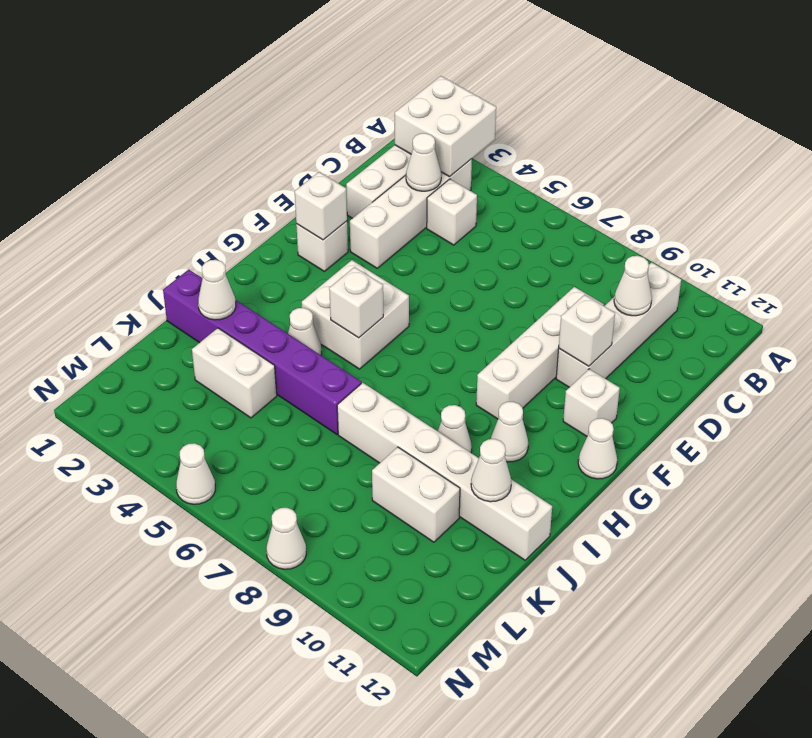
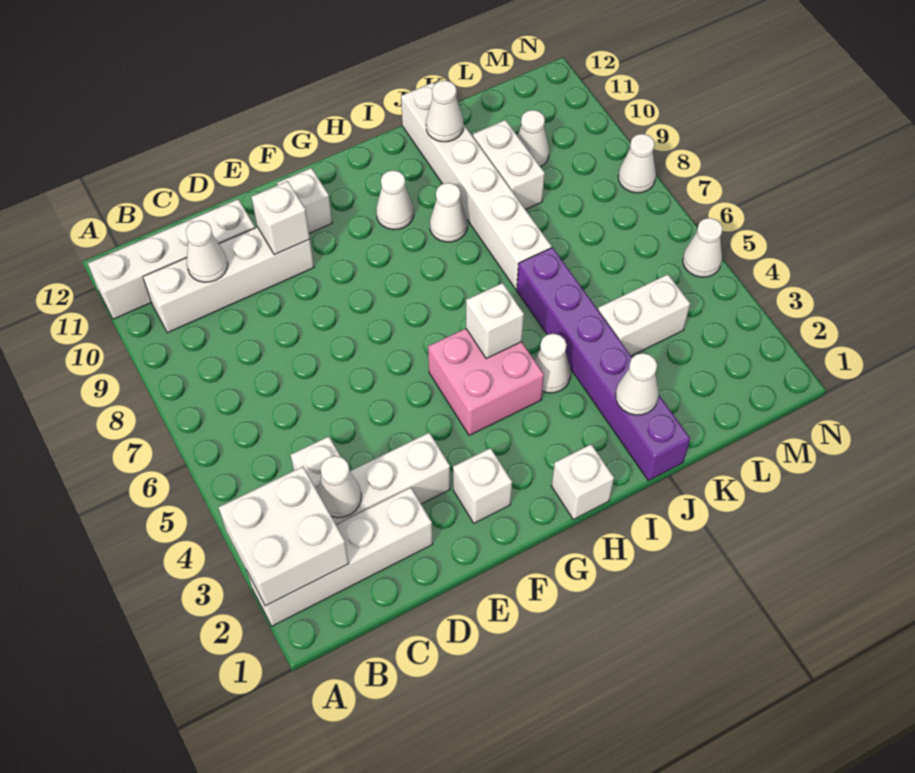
white 1x4 brick [476,287,604,419] -> white 1x4 brick moved to [88,199,255,319]
white 1x1 brick [295,172,347,240] -> white 1x1 brick moved to [552,444,614,519]
white 2x2 brick [302,260,409,369] -> pink 2x2 brick [428,329,544,435]
white 1x1 cone [578,418,617,479] -> white 1x1 cone moved to [517,110,549,167]
white 1x2 brick [192,328,277,418] -> white 1x2 brick turned to [598,274,690,356]

